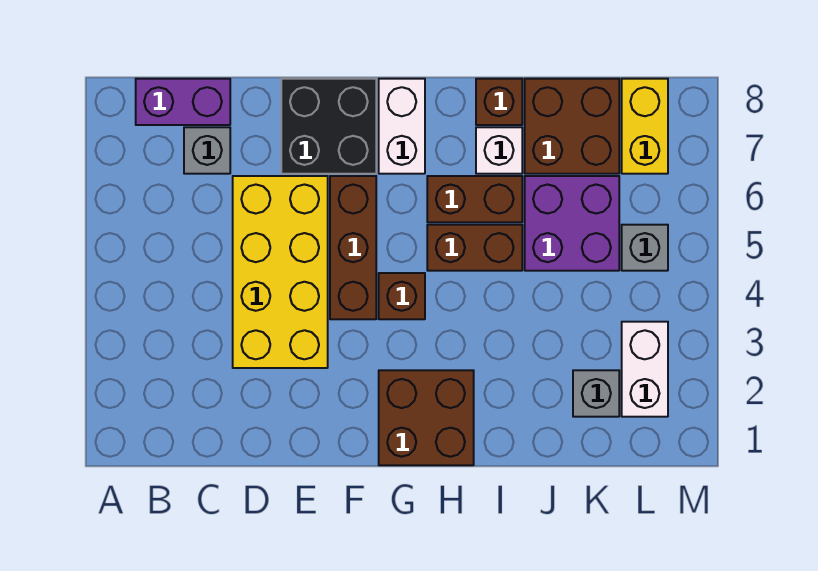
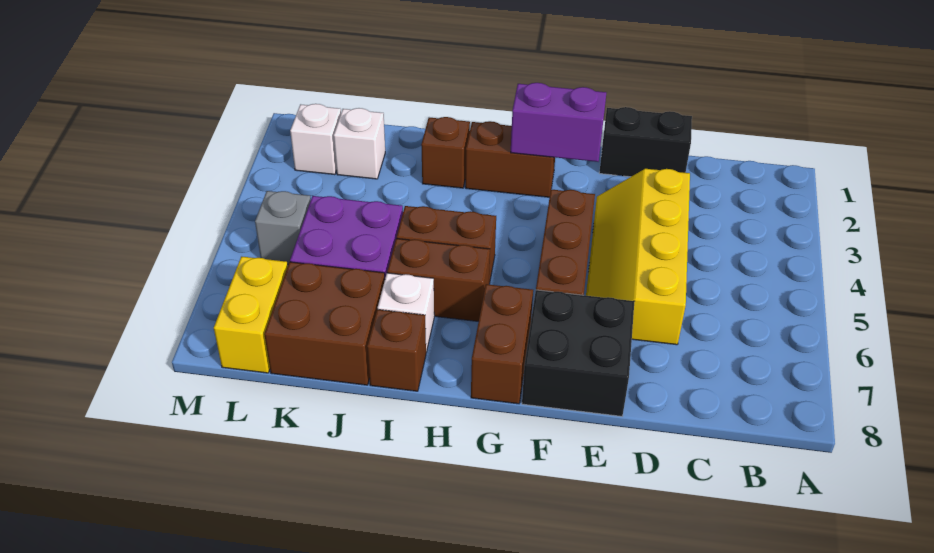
purple 1x2 brick [136,79,230,125] -> purple 1x2 brick moved to [511,83,606,162]
grey 1x1 brick [184,127,230,174] -> none
none -> black 1x2 brick [599,107,692,177]
yellow 2x4 brick [233,176,328,368] -> yellow 2x4 slope [586,169,690,345]
brown 2x2 brick [379,370,474,465] -> brown 1x2 brick [465,121,555,197]
brown 1x1 brick [379,273,425,319] -> brown 1x1 brick moved to [421,117,470,188]
white 1x2 brick [379,79,425,174] -> brown 1x2 brick [471,284,533,404]
grey 1x1 brick [573,370,619,417] -> white 1x1 brick [334,108,385,179]
white 1x2 brick [622,322,668,417] -> white 1x1 brick [290,104,341,175]

